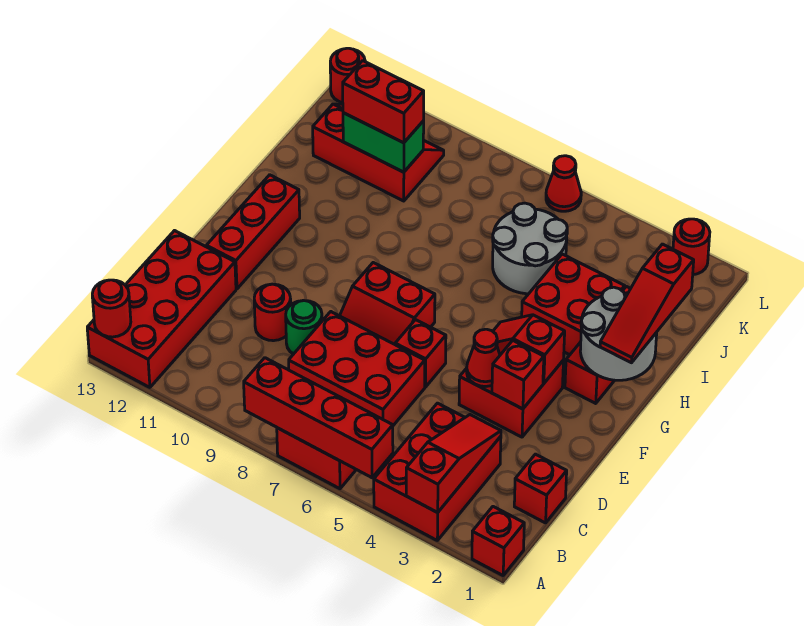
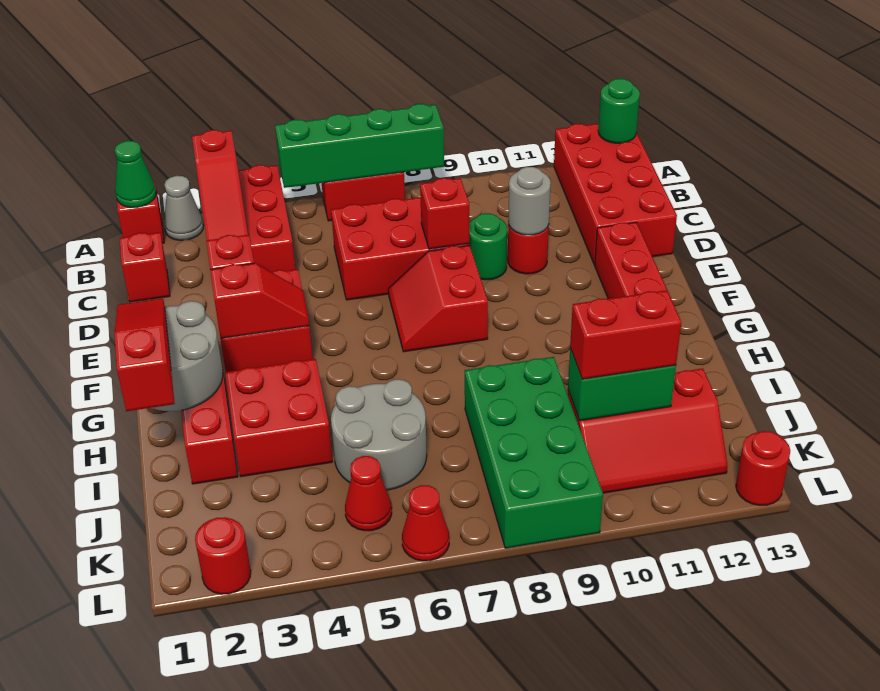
none -> green 1x1 cone [115,141,156,207]
none -> grey 1x1 cone [164,176,204,240]
red 1x4 brick [244,358,393,478] -> green 1x4 brick [275,104,444,188]
red 1x1 round brick [92,280,131,337] -> green 1x1 round brick [598,79,640,143]
none -> grey 1x1 round brick [508,167,551,235]
red 1x1 cone [467,329,500,386] -> red 1x1 cone moved to [345,456,392,531]
red 1x1 brick [395,320,446,387] -> red 1x1 brick moved to [420,178,469,249]
red 2x2 slope [340,263,435,344] -> red 2x2 slope turned to [388,245,488,352]
none -> green 2x4 brick [465,357,603,548]

